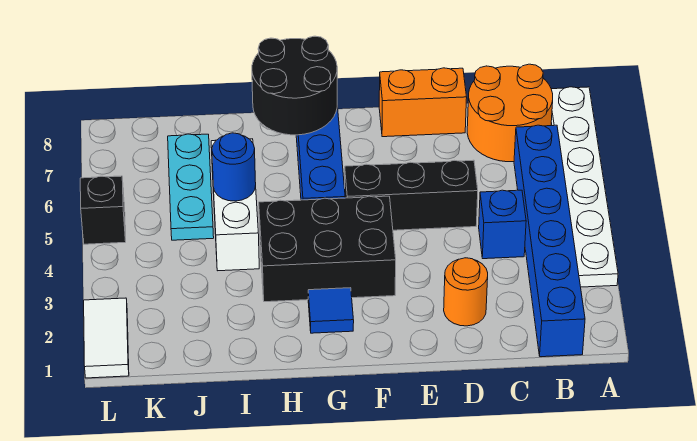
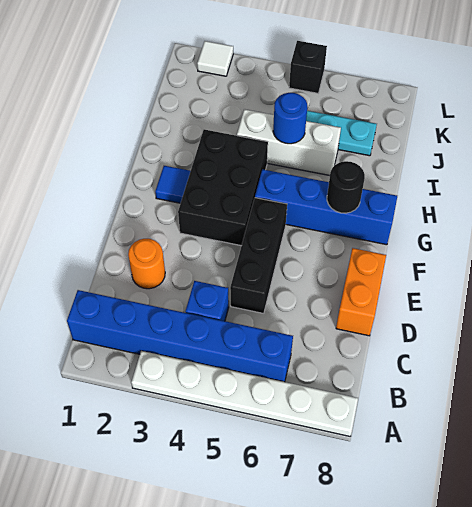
orange 2x2 round brick [467,64,553,162] -> none
black 2x2 round brick [252,36,337,135] -> black 1x1 round brick [327,161,365,213]
white 1x2 tile [84,298,129,378] -> white 1x1 tile [197,41,233,76]

